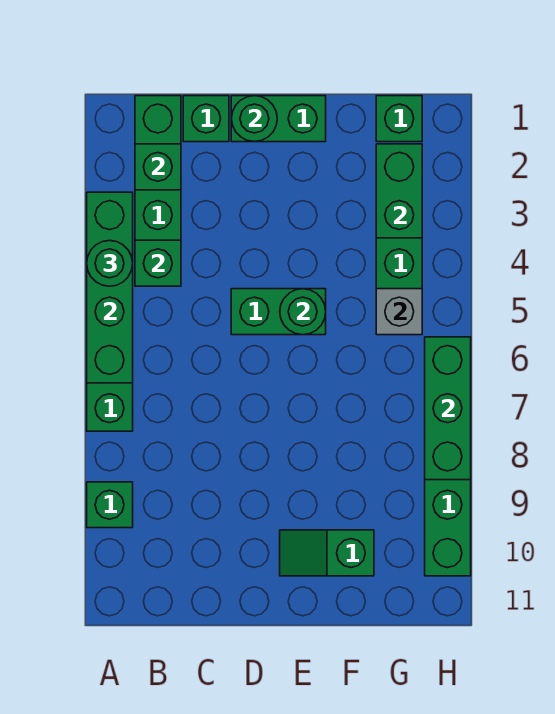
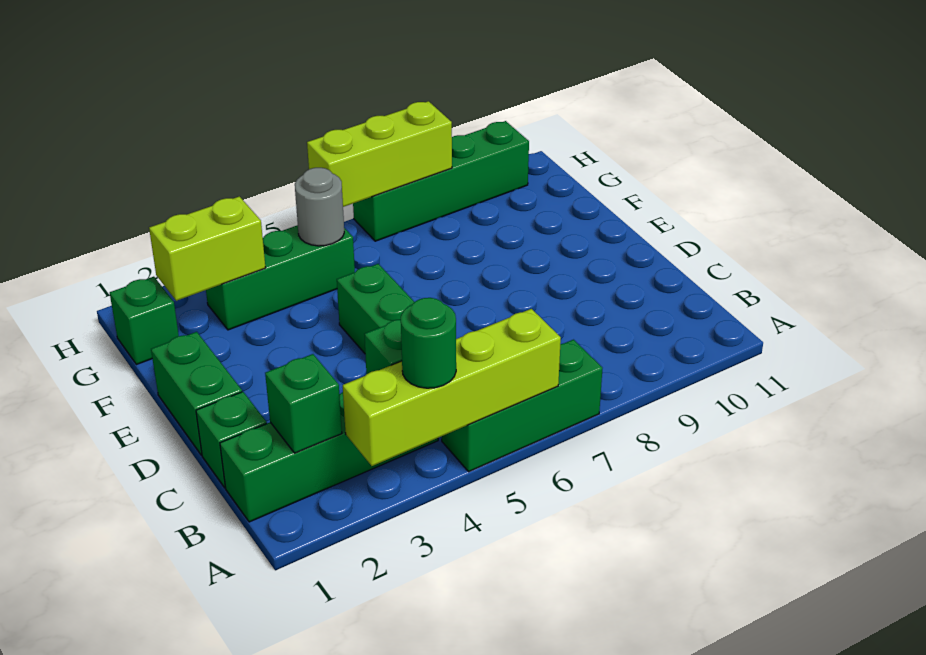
green 1x4 brick [87,192,133,383] -> lime 1x4 brick [343,309,561,466]
green 1x1 brick [87,482,133,528] -> none
green 1x1 round brick [232,96,277,142] -> none
green 1x1 round brick [280,289,326,335] -> none
green 1x2 slope [280,530,374,576] -> none
green 1x2 brick [376,144,422,238] -> lime 1x2 brick [149,196,265,301]
grey 1x1 brick [376,289,422,335] -> grey 1x1 round brick [295,168,344,246]
green 1x3 brick [425,337,471,480] -> lime 1x3 brick [307,101,452,207]

